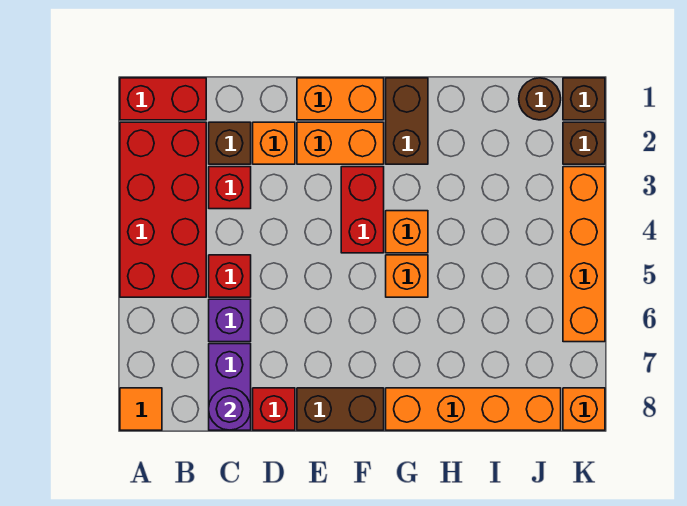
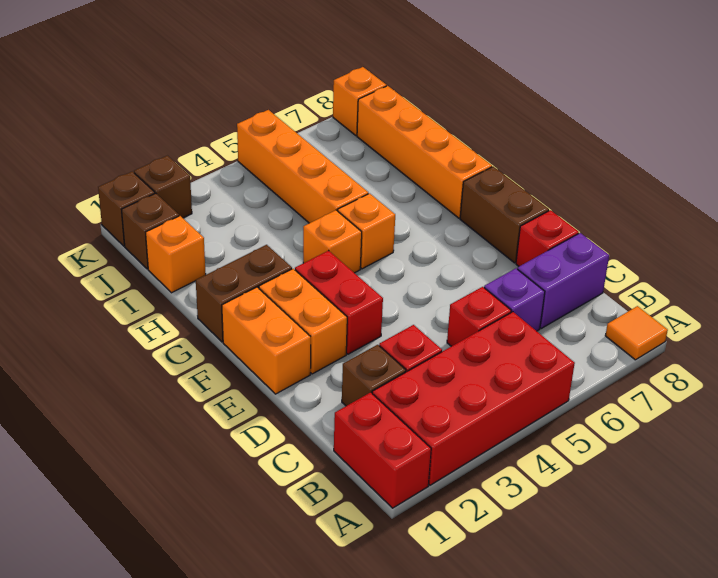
purple 1x1 round brick [209,388,251,430] -> none
orange 1x1 brick [253,122,295,164] -> orange 1x1 brick moved to [146,216,206,293]
red 1x2 brick [341,167,384,253] -> red 1x2 brick turned to [295,251,383,354]
brown 1x1 round brick [519,78,561,120] -> brown 1x1 brick [122,193,179,269]
orange 1x4 brick [563,167,605,342] -> orange 1x4 brick turned to [237,110,368,223]

